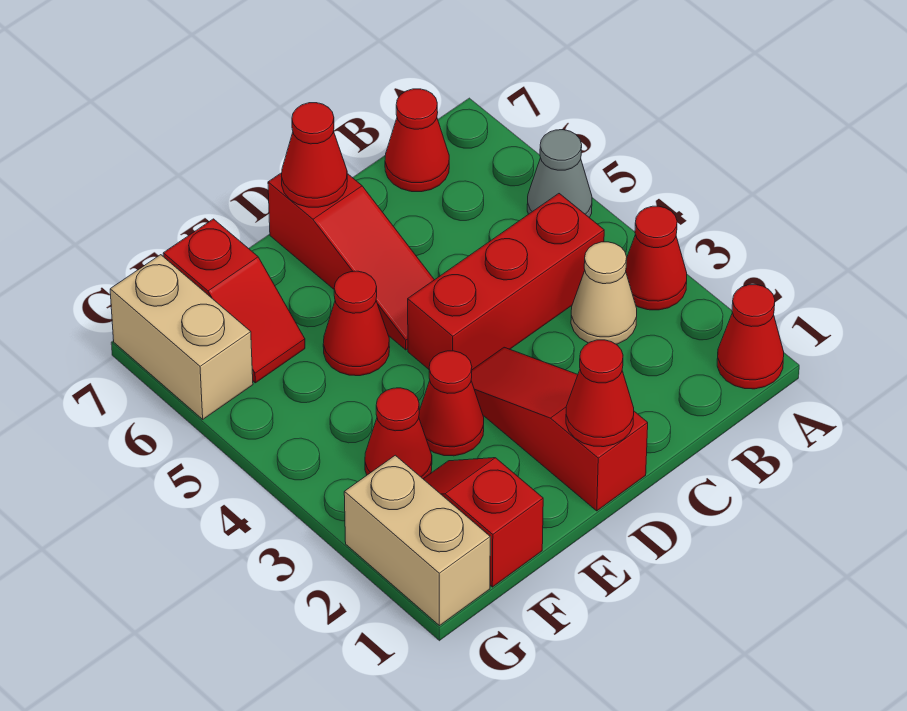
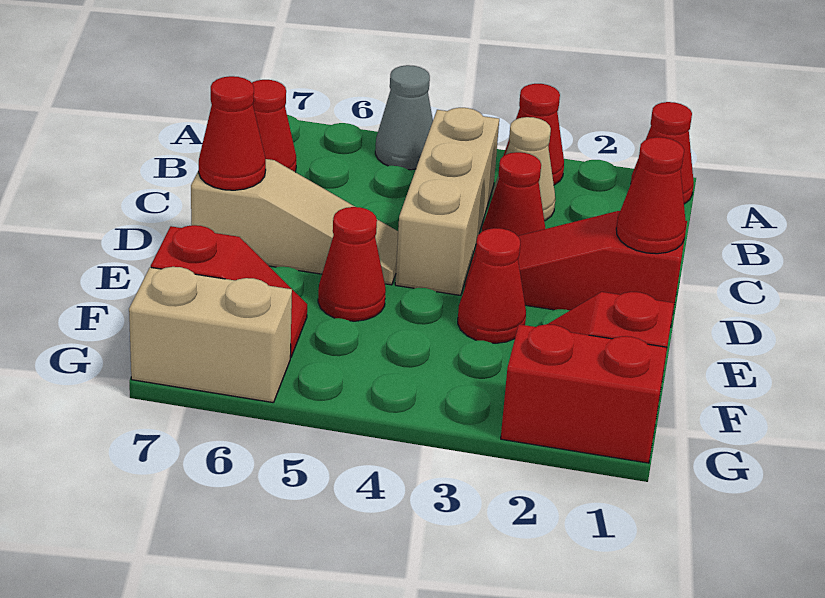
red 1x3 brick [408,194,604,370] -> tan 1x3 brick [395,108,499,295]
red 1x3 slope [268,173,434,350] -> tan 1x3 slope [191,159,398,285]
red 1x1 cone [365,388,432,479] -> red 1x1 cone moved to [482,152,545,236]
tan 1x2 brick [344,455,490,626] -> red 1x2 brick [501,324,667,463]

